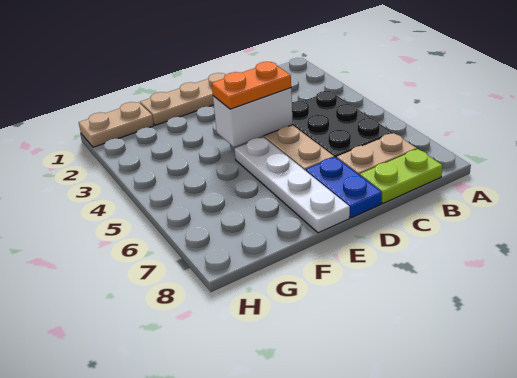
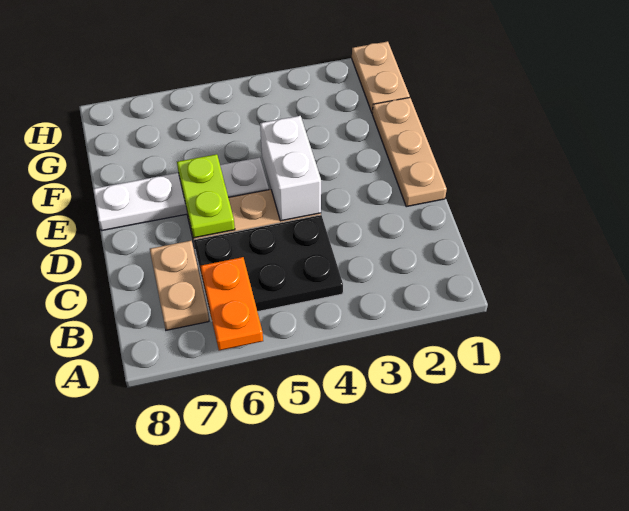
lime 1x2 plate [360,149,442,203] -> lime 1x2 plate moved to [177,154,235,238]
orange 1x2 plate [212,62,291,109] -> orange 1x2 plate moved to [200,257,263,350]
blue 1x2 plate [306,157,382,218] -> none

